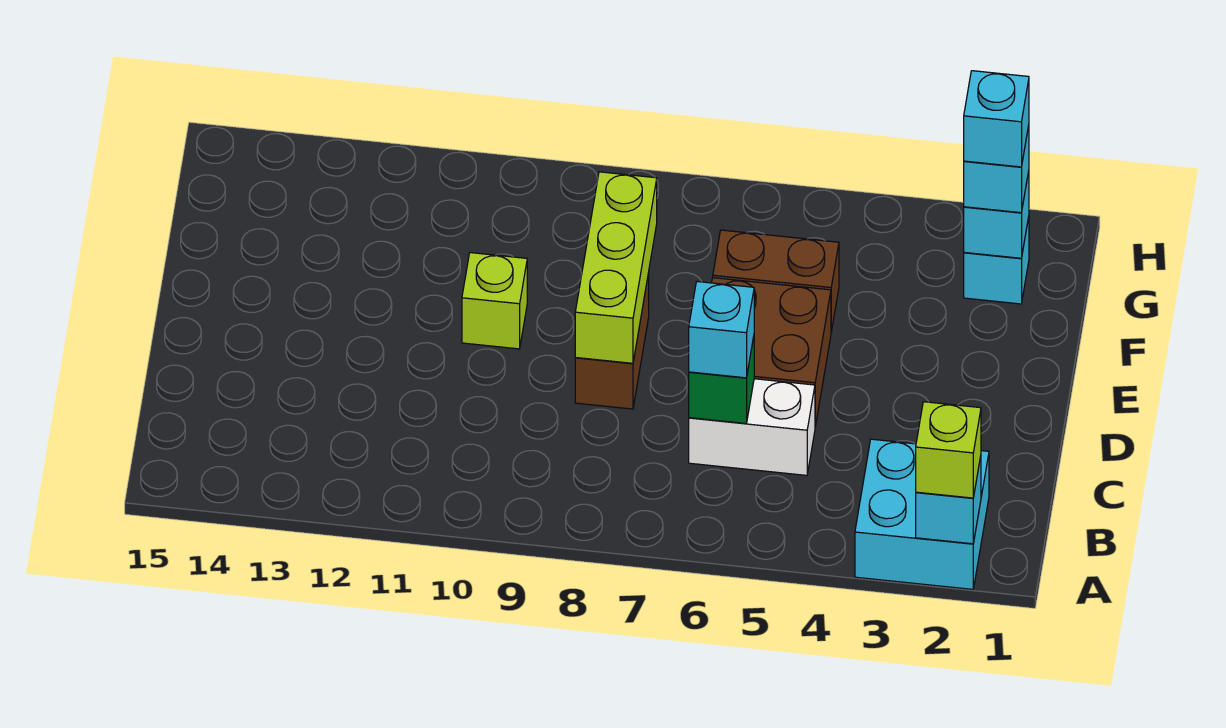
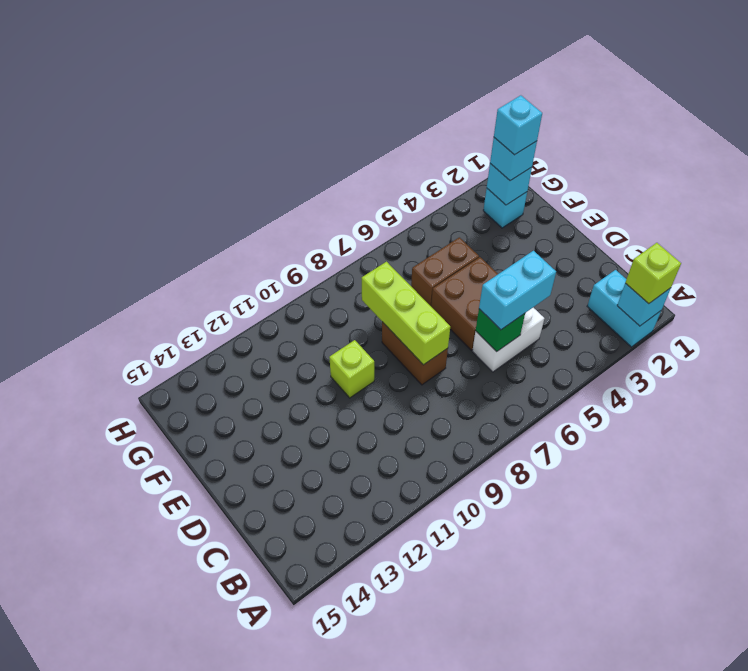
cyan 2x2 brick [855,439,989,589] -> cyan 1x2 brick [587,270,661,347]
cyan 1x1 brick [689,282,754,378] -> cyan 1x2 brick [479,251,556,330]

